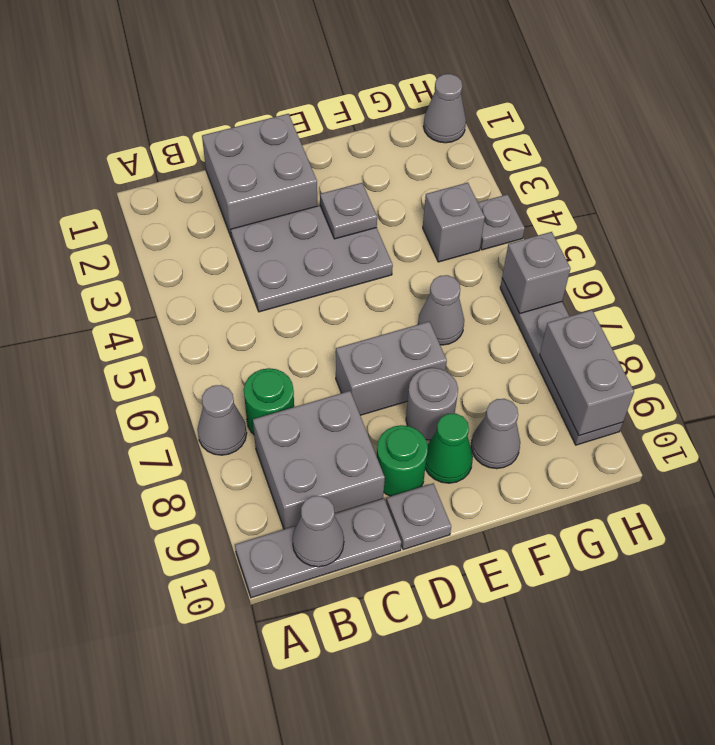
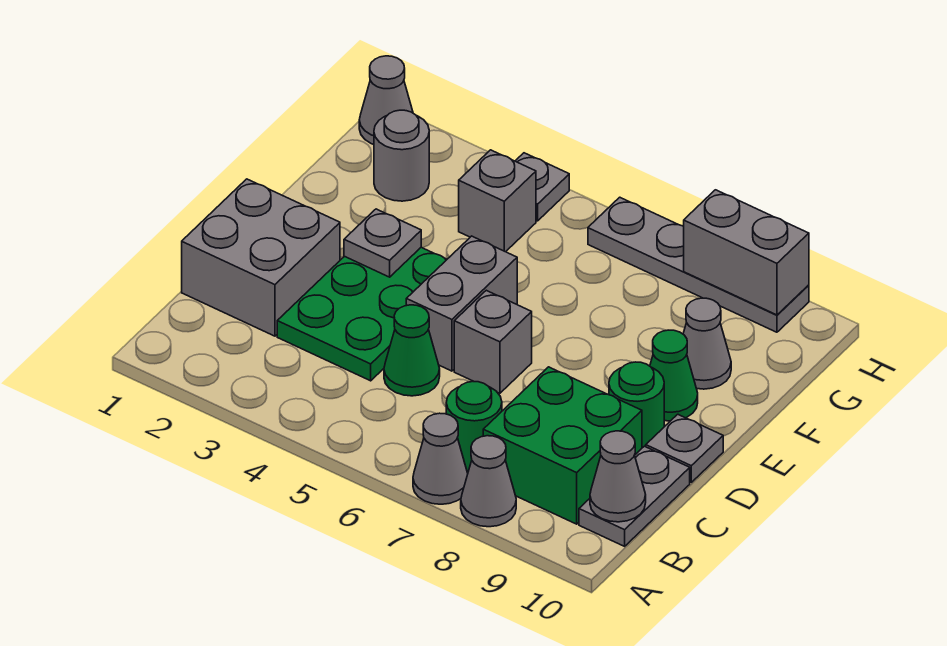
grey 1x3 plate [235,498,401,598] -> grey 1x2 plate [579,446,690,546]
grey 2x2 brick [253,391,385,529] -> green 2x2 brick [483,367,642,524]
grey 2x3 plate [231,206,393,312] -> green 2x3 plate [277,247,447,381]
none -> green 1x1 cone [384,305,440,396]
grey 1x2 brick [336,322,447,415] -> grey 1x2 brick moved to [406,236,517,371]
grey 1x1 round brick [406,368,458,440] -> grey 1x1 round brick moved to [374,110,429,201]
grey 1x1 cone [418,275,464,345] -> grey 1x1 cone moved to [461,436,516,527]
grey 1x1 brick [502,232,571,313] -> grey 1x1 brick moved to [454,290,532,393]

